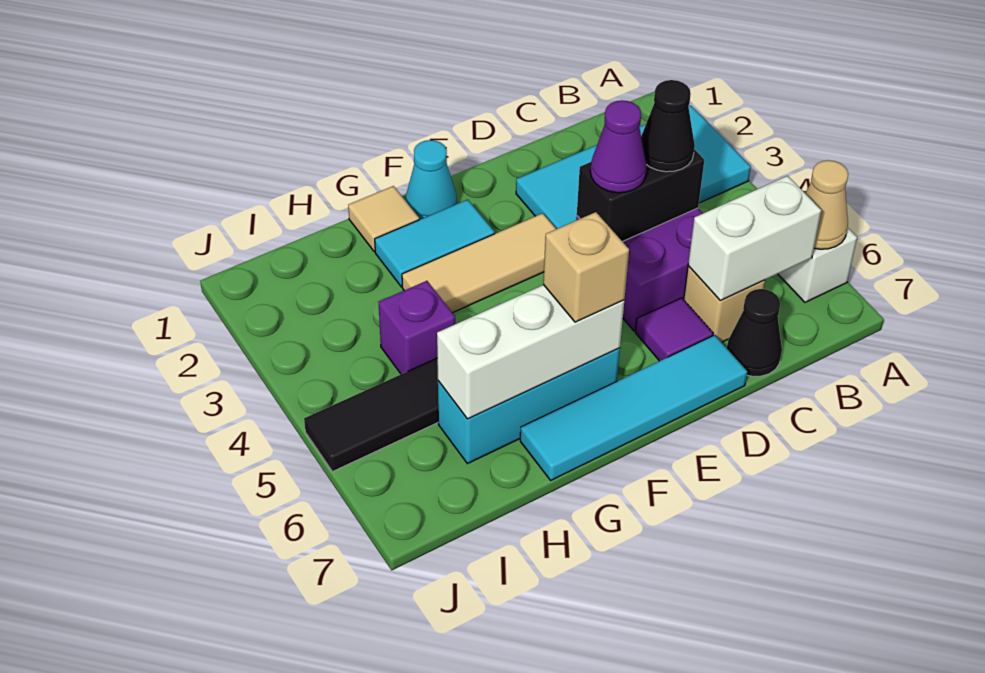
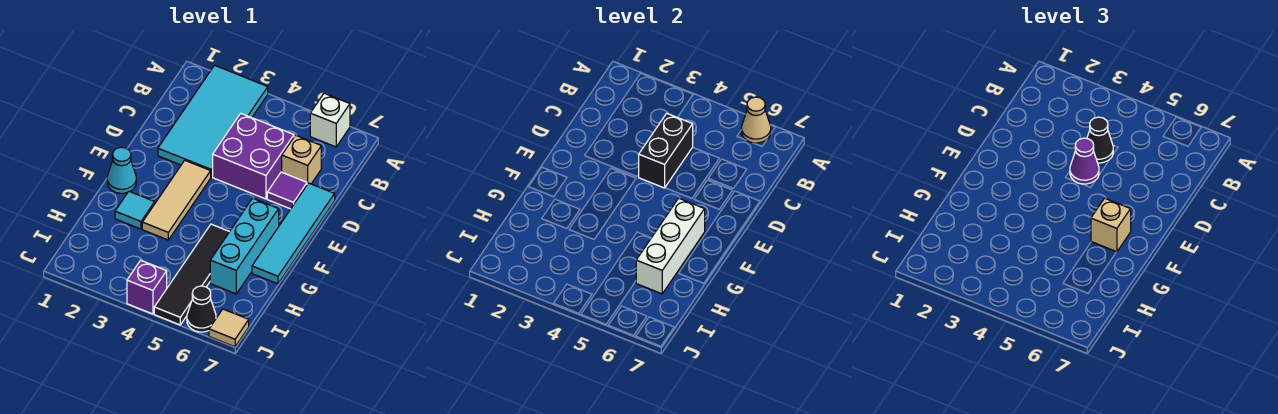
white 1x2 brick [688,176,821,300] -> none
black 1x1 cone [727,289,782,377] -> black 1x1 cone moved to [187,286,216,332]
cyan 1x2 tile [375,200,495,287] -> cyan 1x1 tile [115,192,155,229]
tan 1x1 tile [348,186,419,252] -> tan 1x1 tile moved to [209,309,249,347]
purple 1x1 brick [379,281,455,374] -> purple 1x1 brick moved to [127,260,167,314]

